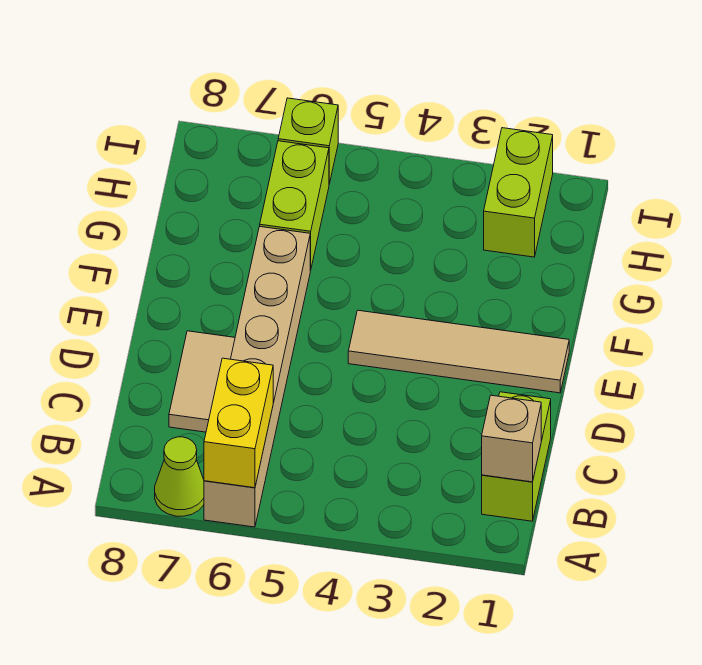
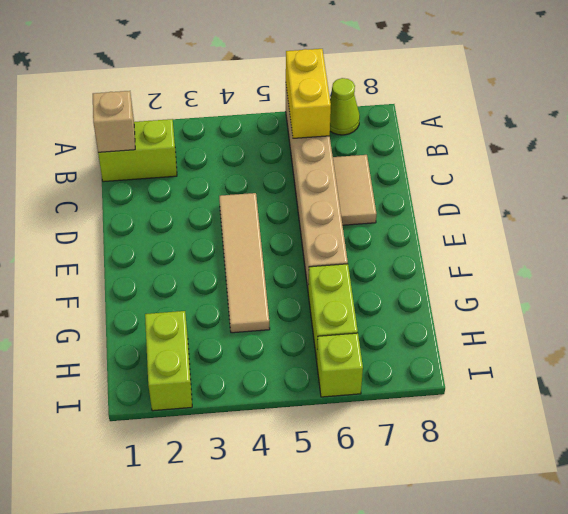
lime 1x2 brick [482,392,551,521] -> lime 1x2 brick turned to [98,119,177,182]
tan 1x4 tile [348,310,569,393] -> tan 1x4 tile turned to [219,193,270,333]

